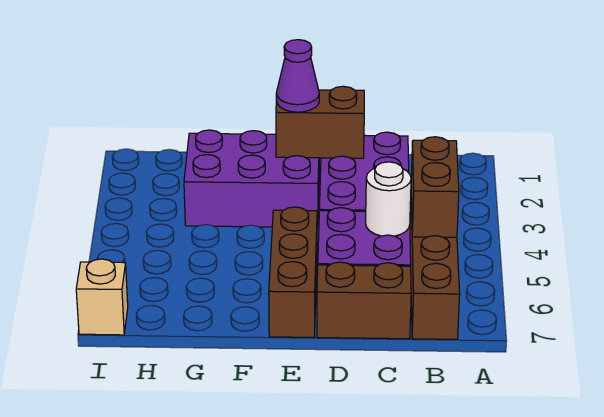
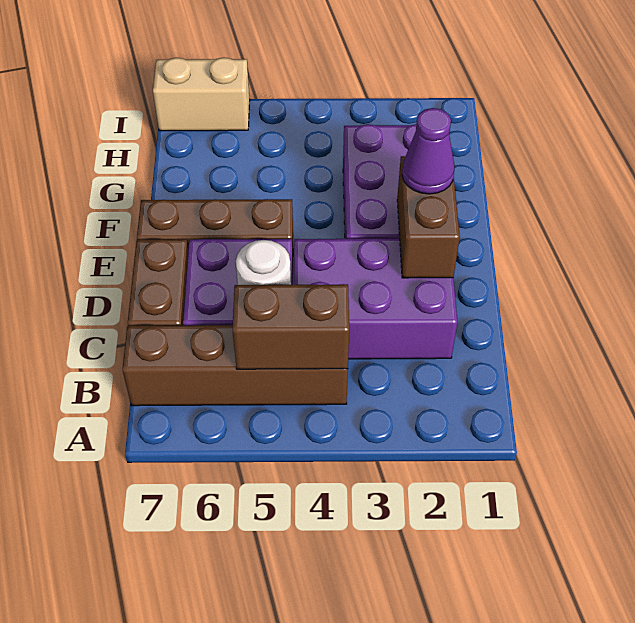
tan 1x1 brick [76,259,128,335] -> tan 1x2 brick [153,58,250,131]

